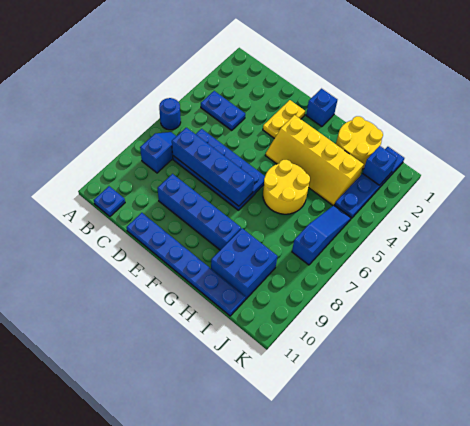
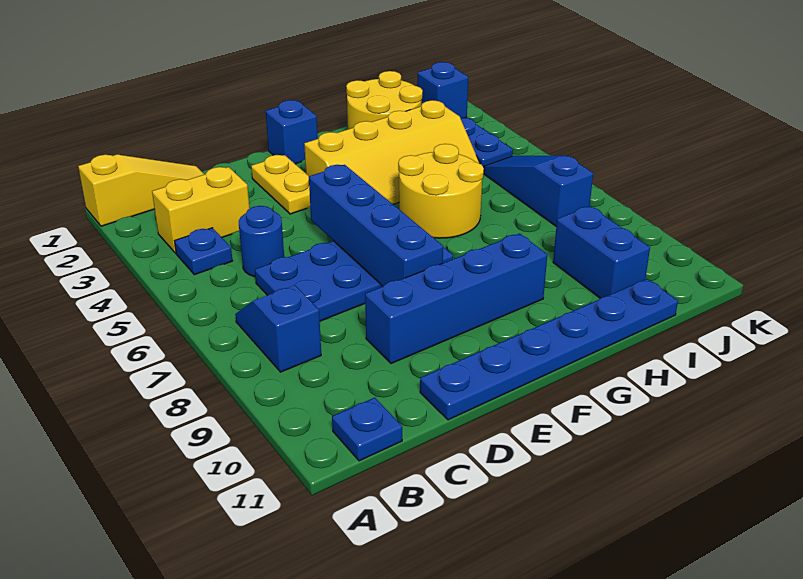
none -> yellow 1x3 slope [78,154,204,226]
blue 1x1 round brick [159,98,181,130] -> blue 1x1 round brick moved to [239,206,284,277]
none -> yellow 1x2 brick [152,167,250,253]
blue 1x2 plate [201,91,245,130] -> blue 1x1 plate [175,228,232,275]
blue 1x4 brick [172,128,254,206] -> blue 1x4 brick turned to [309,165,443,286]
blue 2x2 brick [211,228,277,299] -> blue 1x2 brick [553,206,650,298]

